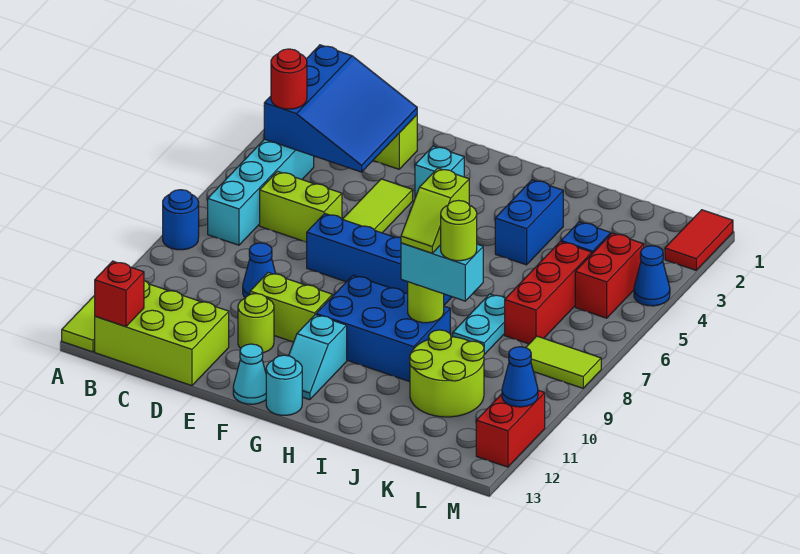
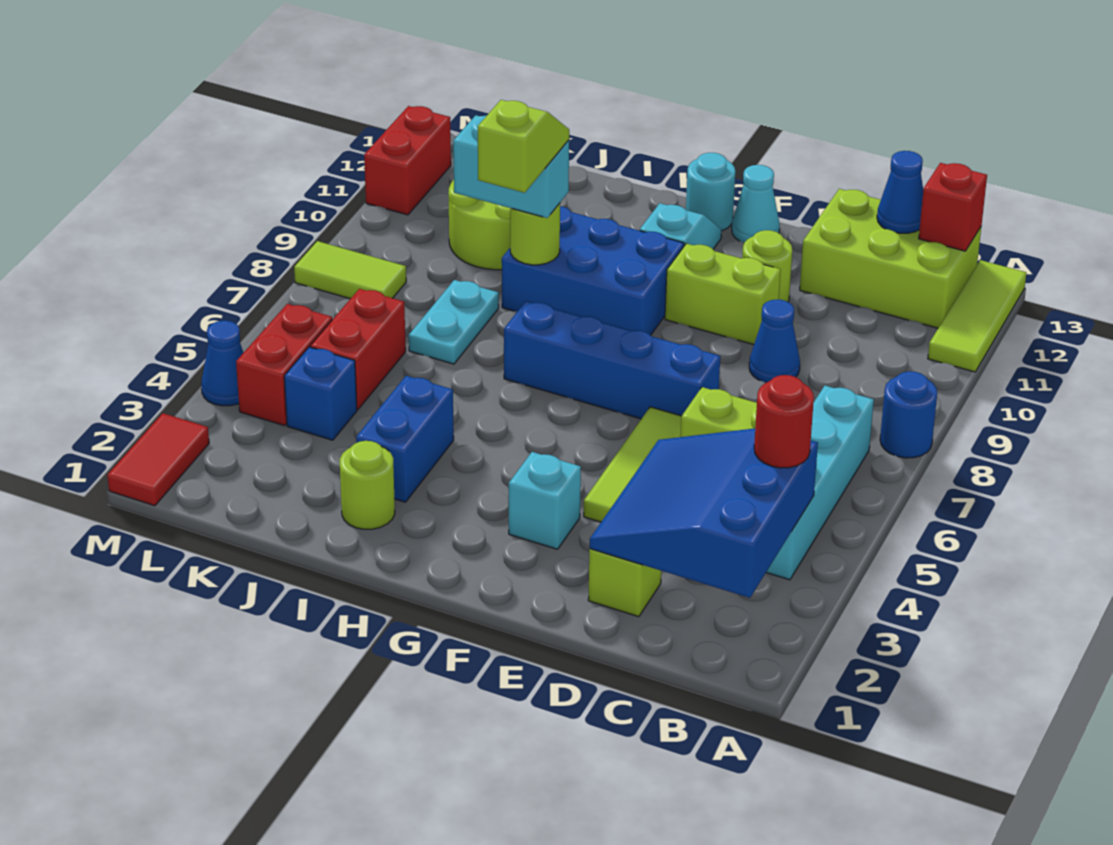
lime 1x1 round brick [441,200,477,261] -> lime 1x1 round brick moved to [340,441,395,529]
red 1x3 brick [505,242,592,344] -> red 1x2 brick [310,289,406,410]
blue 1x1 cone [502,347,538,407] -> blue 1x1 cone moved to [877,151,923,233]

